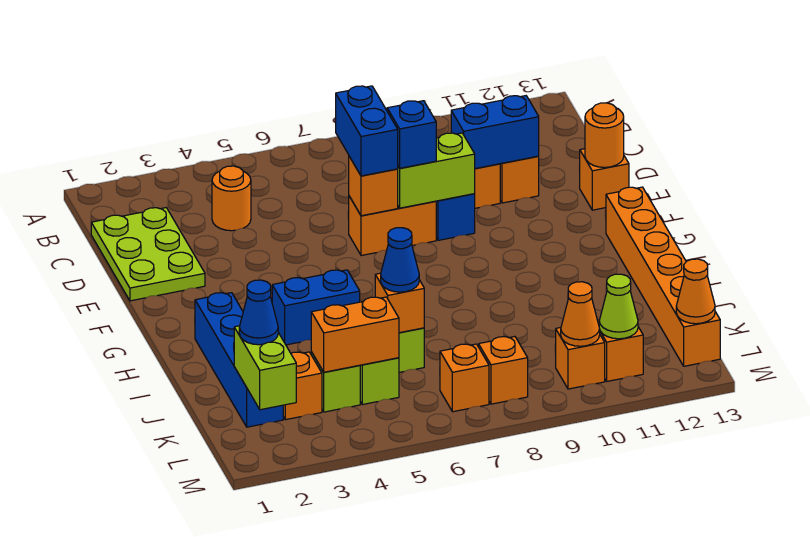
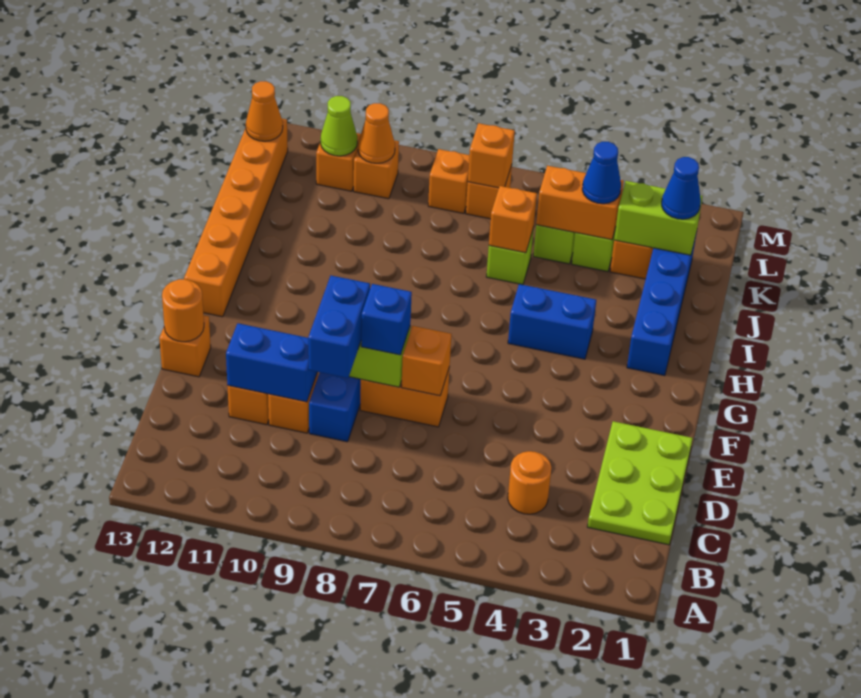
blue 1x2 brick [336,86,398,176] -> blue 1x2 brick moved to [308,276,370,378]
blue 1x1 cone [381,228,419,292] -> blue 1x1 cone moved to [582,142,621,204]
lime 1x2 brick [234,326,296,410] -> lime 1x2 brick turned to [614,181,703,255]
none -> orange 1x1 brick [468,123,515,188]

